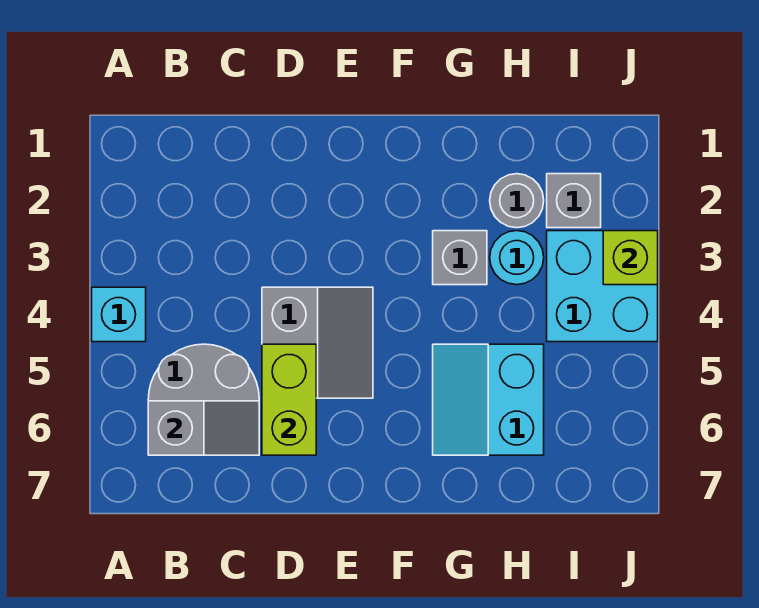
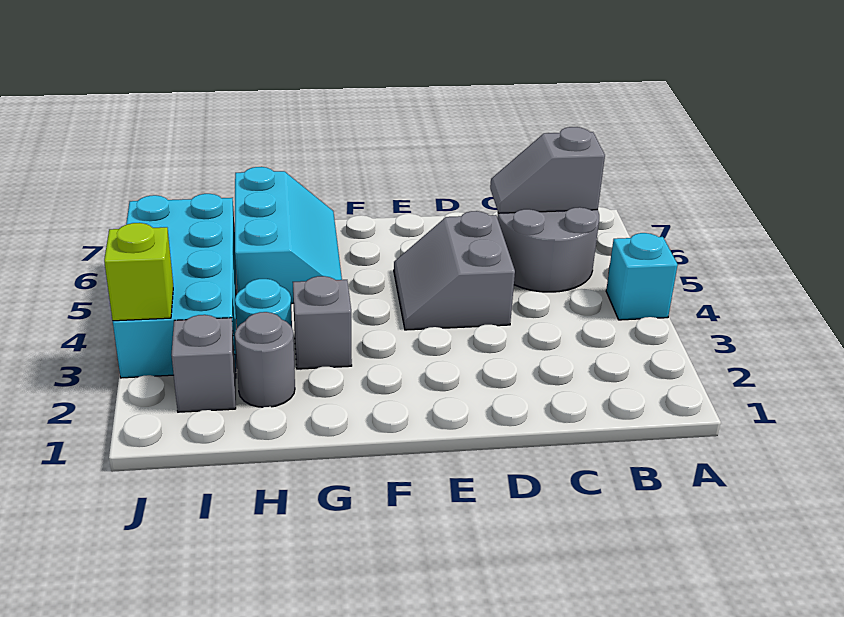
lime 1x2 brick [262,344,316,455] -> none
cyan 2x2 slope [433,344,544,455] -> cyan 2x3 slope [235,167,342,304]
cyan 2x2 brick [547,231,658,342] -> cyan 2x4 brick [113,194,236,378]

